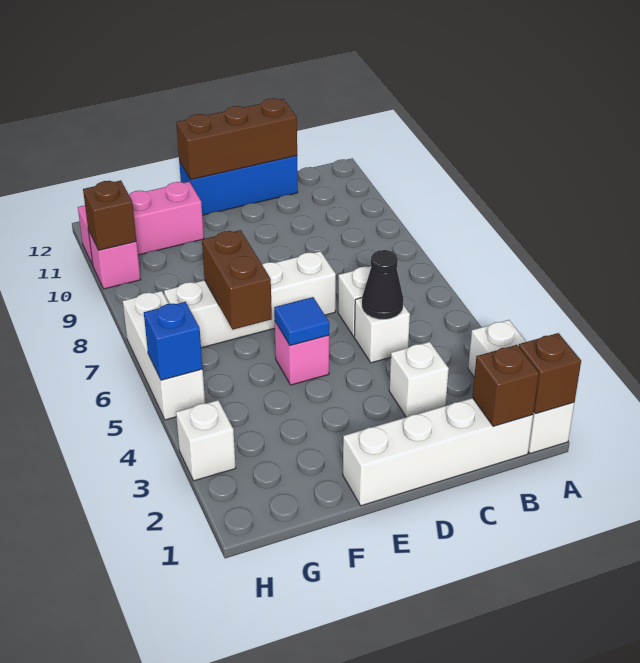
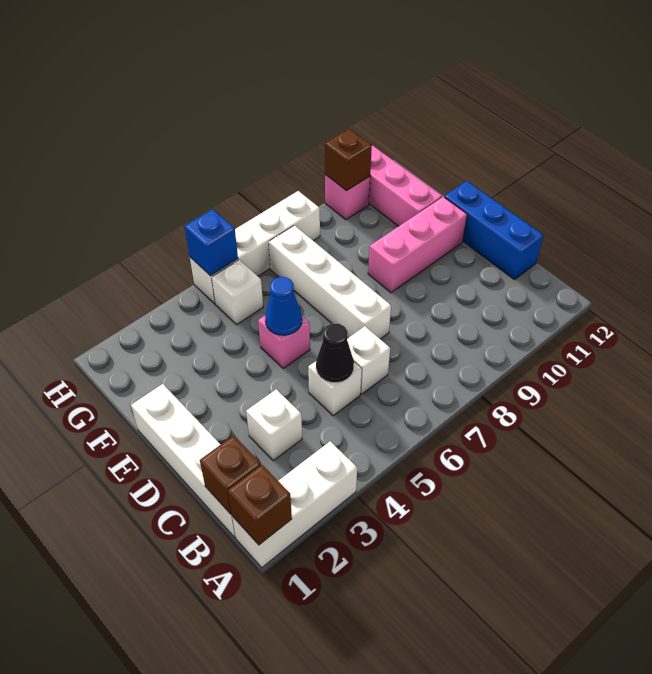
brown 1x3 brick [176,98,297,180] -> none
blue 1x1 tile [274,297,329,346] -> blue 1x1 cone [265,277,302,335]
none -> pink 1x3 brick [368,197,467,293]
brown 1x2 brick [202,230,272,330] -> none
white 1x1 brick [176,400,236,481] -> white 1x1 brick moved to [212,260,263,324]
white 1x3 brick [123,291,205,420] -> white 1x4 brick [190,191,320,304]

